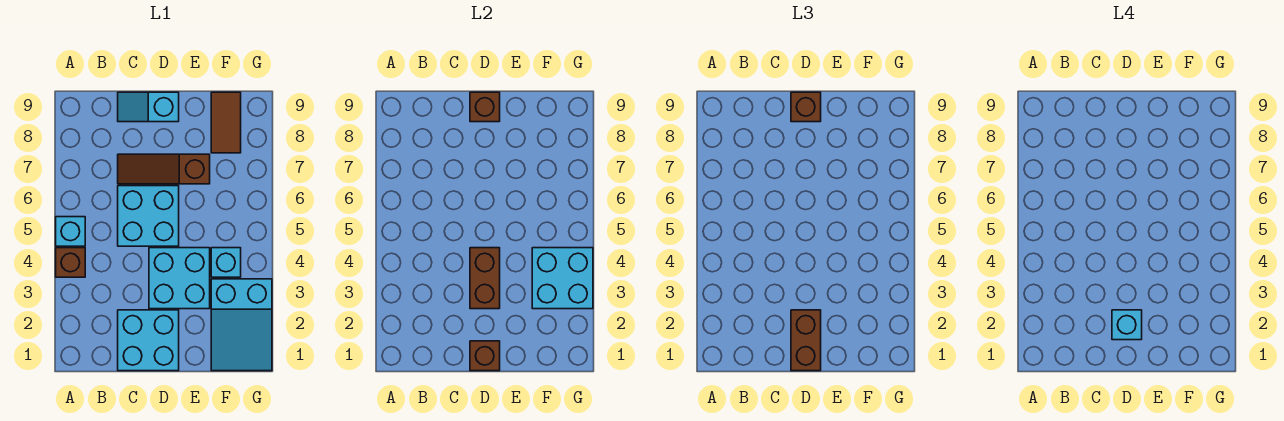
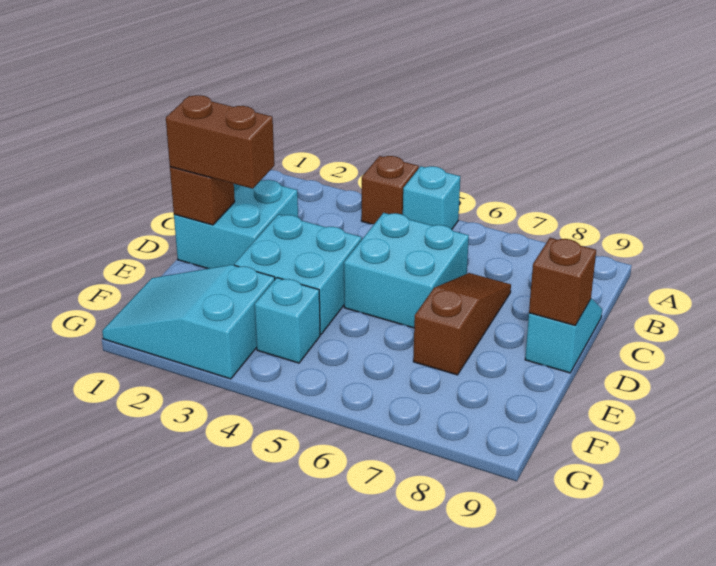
cyan 1x1 brick [1112,310,1142,340] -> none
brown 1x2 brick [470,248,500,309] -> none
brown 1x1 brick [791,92,821,122] -> none
cyan 2x2 brick [532,248,593,309] -> none
brown 1x2 tile [211,92,241,153] -> none

